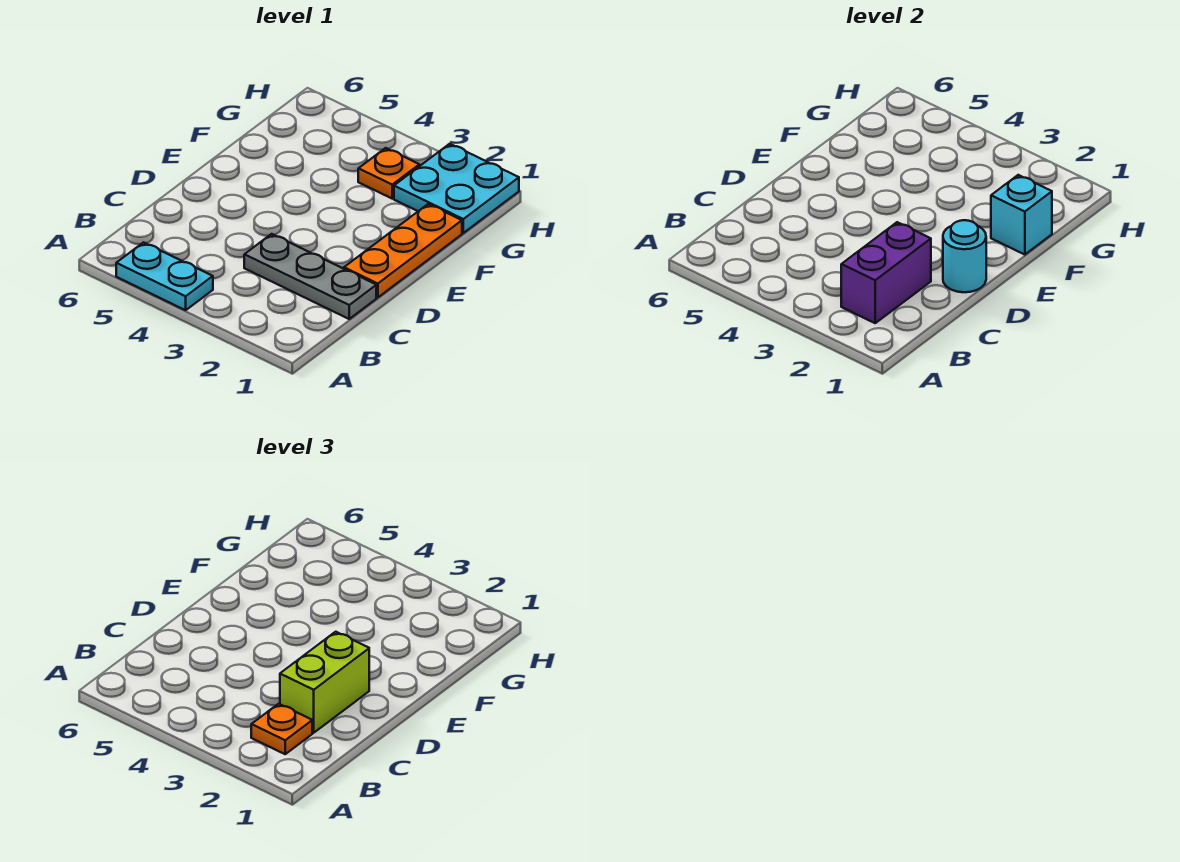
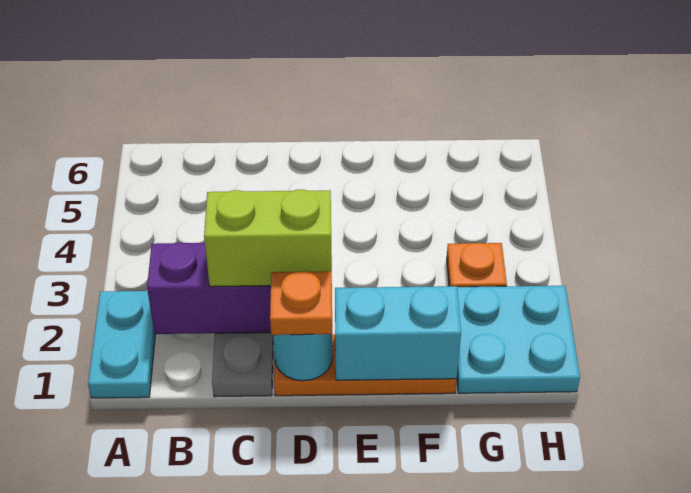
cyan 1x2 plate [116,242,213,310] -> cyan 1x2 plate moved to [88,291,155,398]
orange 1x1 plate [251,704,312,754] -> orange 1x1 plate moved to [270,271,332,335]
cyan 1x1 brick [991,175,1052,255] -> cyan 1x2 brick [335,286,461,380]

